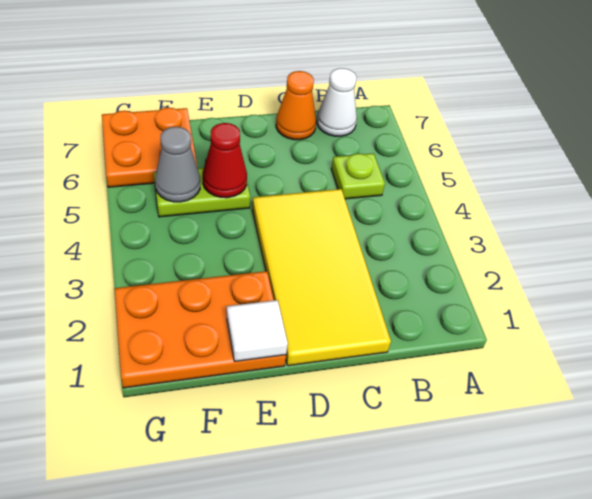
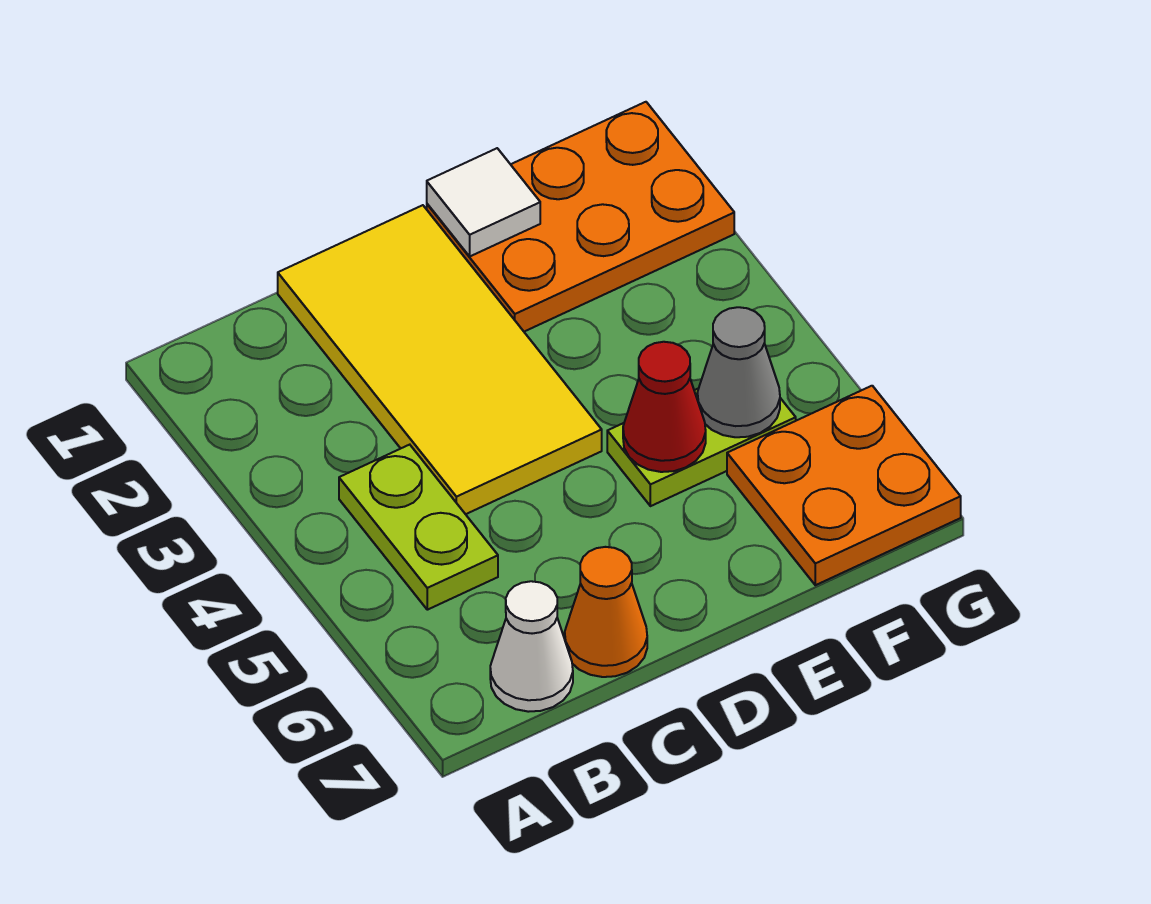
lime 1x1 plate [331,153,385,199] -> lime 1x2 plate [339,445,498,610]

